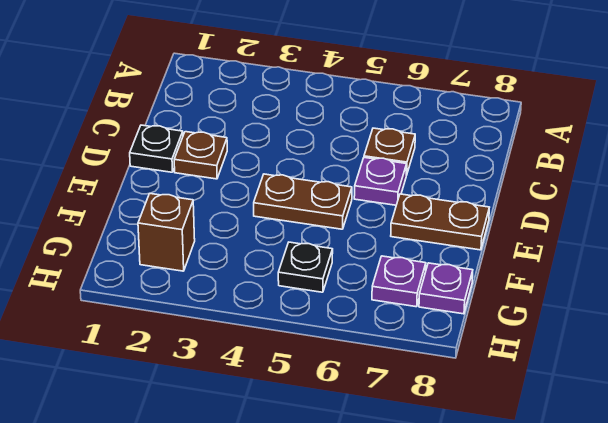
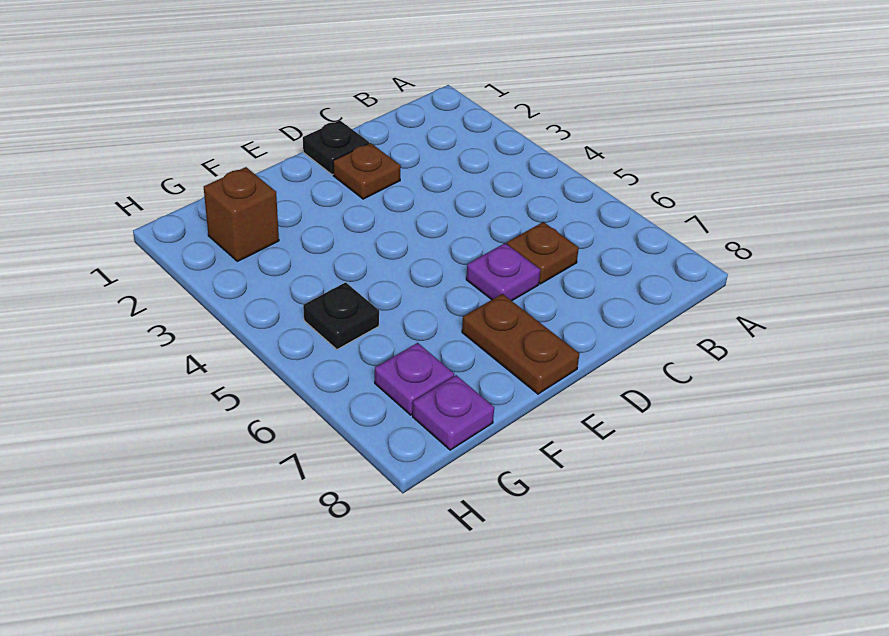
brown 1x2 plate [254,174,352,229] -> none

